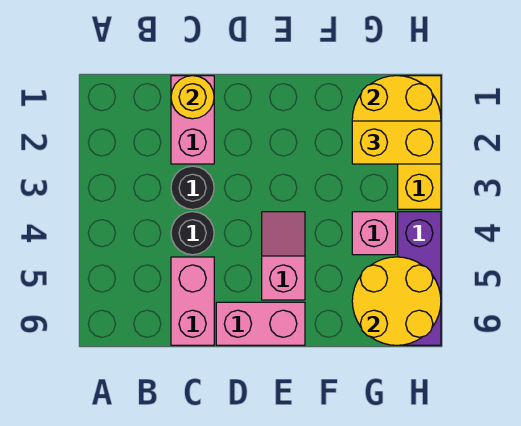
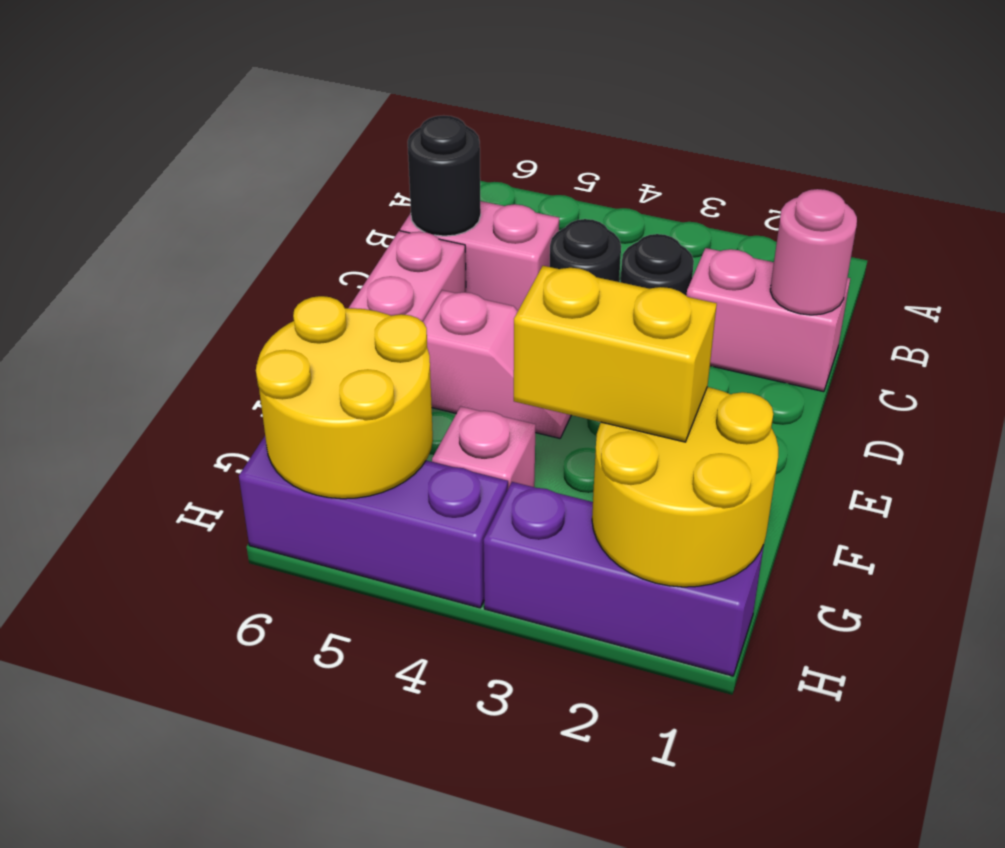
yellow 1x1 round brick [171,76,214,119] -> pink 1x1 round brick [770,189,857,315]
none -> black 1x1 round brick [408,115,481,236]
yellow 1x2 brick [352,121,441,164] -> yellow 1x2 brick turned to [514,266,717,442]
yellow 1x3 brick [398,76,441,209] -> purple 1x3 brick [484,482,764,676]

